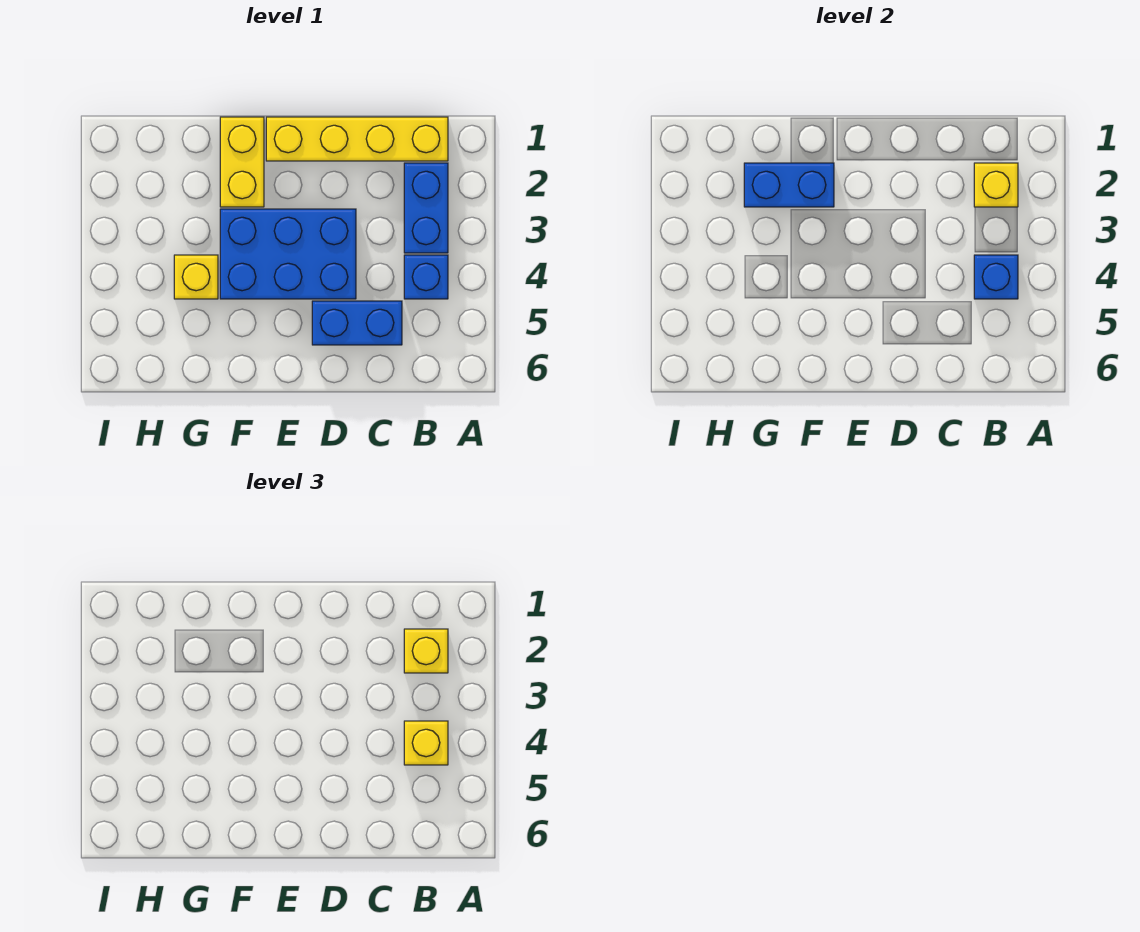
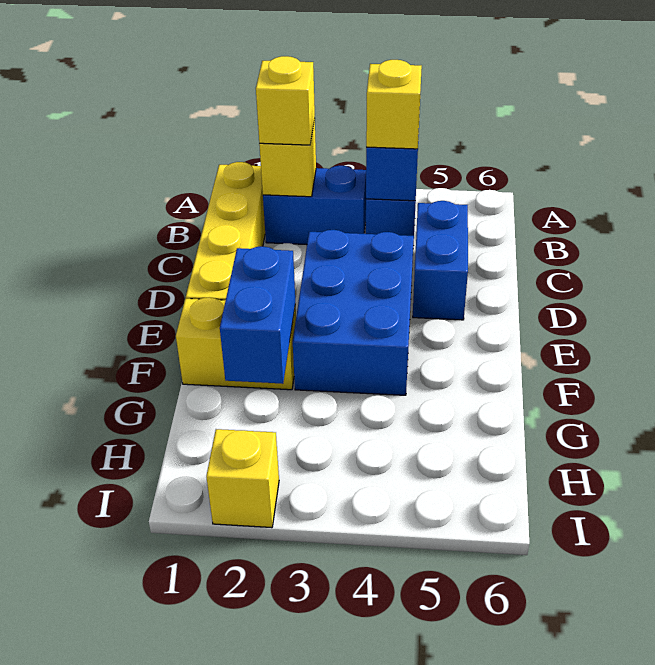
yellow 1x1 brick [174,255,218,299] -> yellow 1x1 brick moved to [206,429,279,528]

